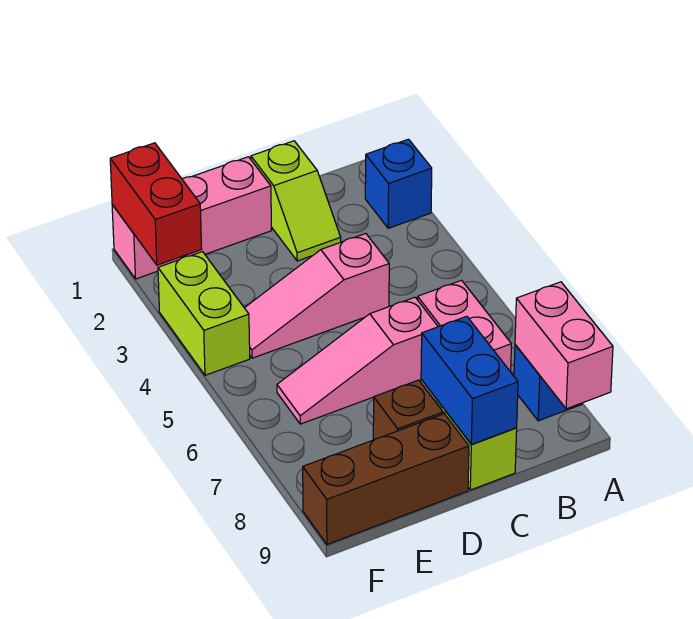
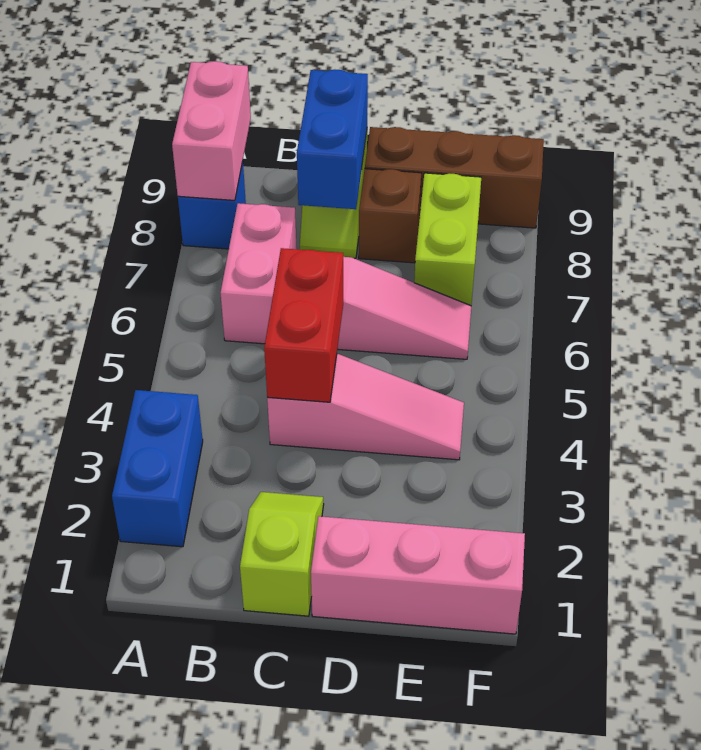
blue 1x1 brick [365,139,432,228] -> blue 1x2 brick [112,390,203,547]
red 1x2 brick [110,143,202,265] -> red 1x2 brick moved to [264,248,343,402]
lime 1x2 brick [158,252,250,375] -> lime 1x2 brick moved to [414,173,481,306]

